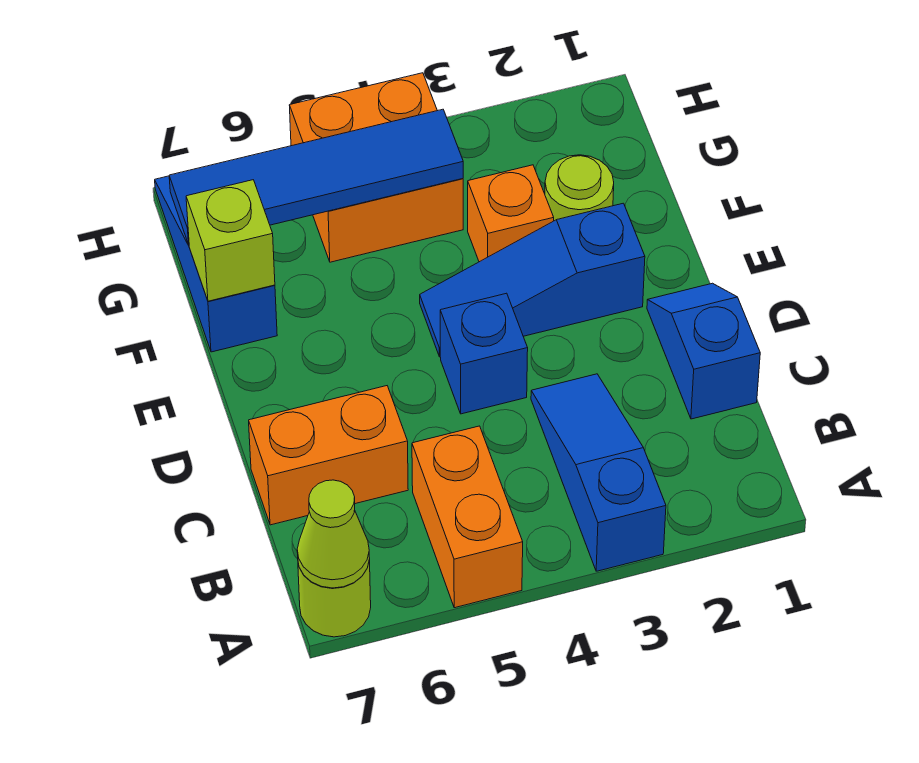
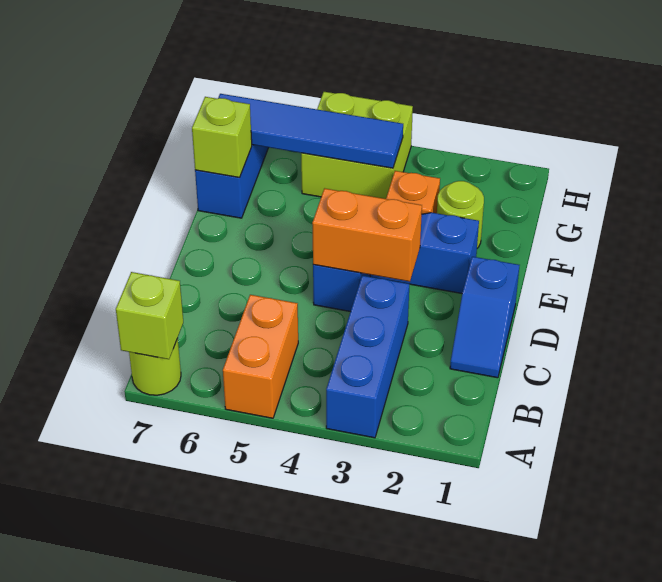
blue 1x3 slope [531,374,666,571] -> blue 1x3 brick [326,275,409,438]
lime 1x1 cone [297,480,370,588] -> lime 1x1 brick [116,272,183,359]
blue 1x2 slope [647,283,760,419] -> blue 1x2 slope turned to [450,257,520,378]
orange 1x2 brick [249,386,408,525] -> orange 1x2 brick moved to [312,188,422,282]
orange 2x2 brick [290,73,463,262] -> lime 2x2 brick [301,92,413,199]

